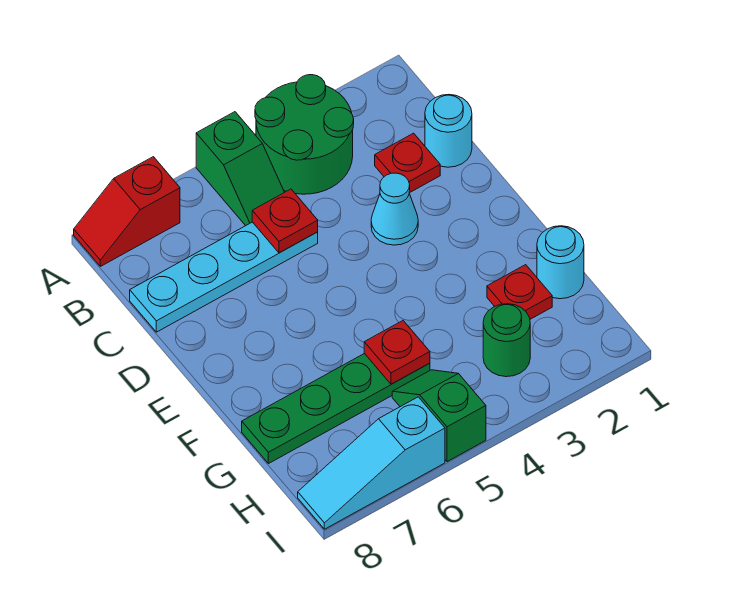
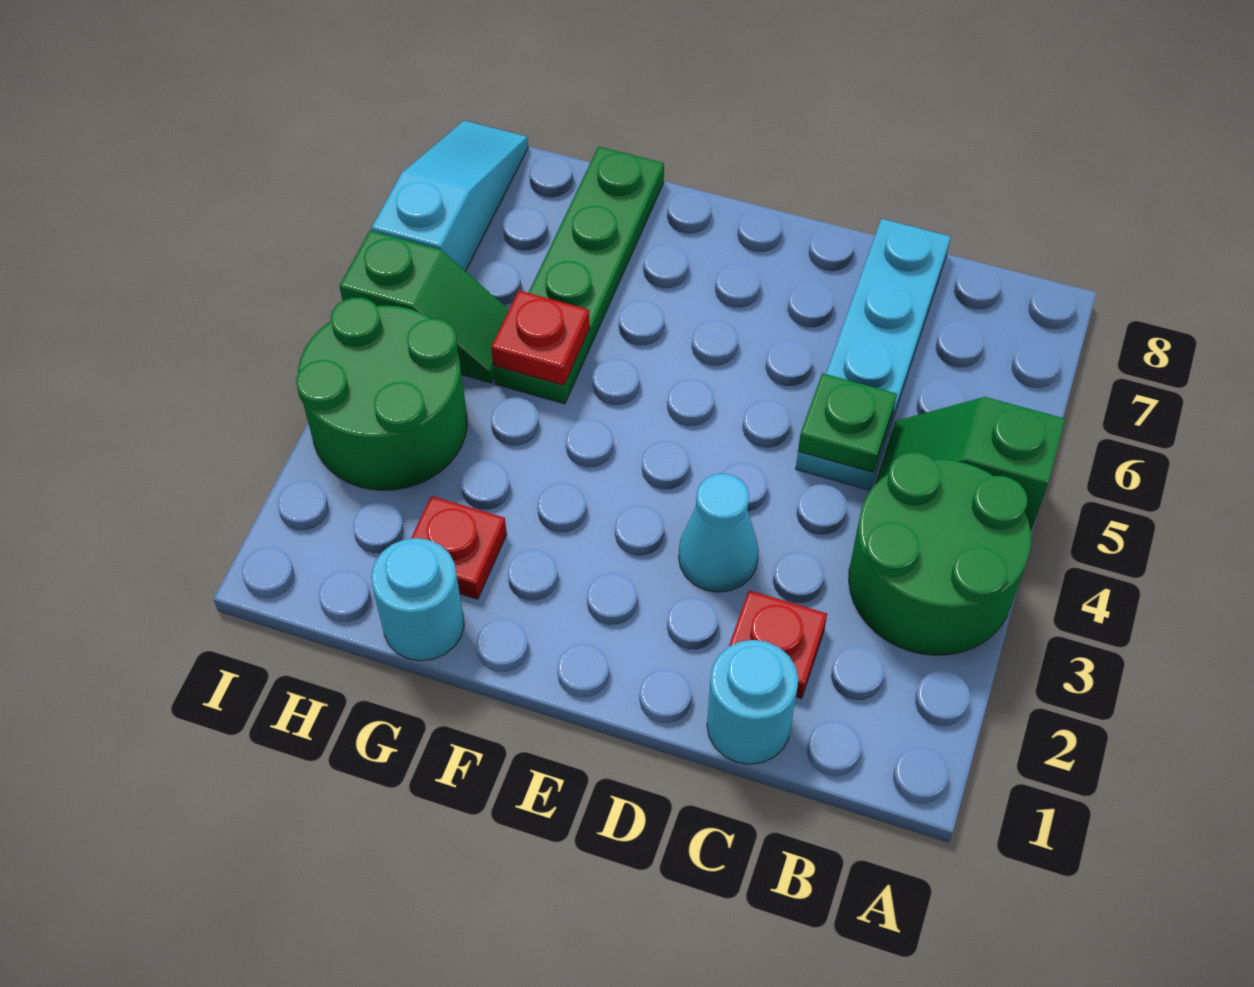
red 1x2 slope [74,157,180,266] -> none
red 1x1 plate [252,189,318,253] -> green 1x1 plate [798,373,897,472]
green 1x1 round brick [483,304,530,377] -> green 2x2 round brick [296,298,467,490]

